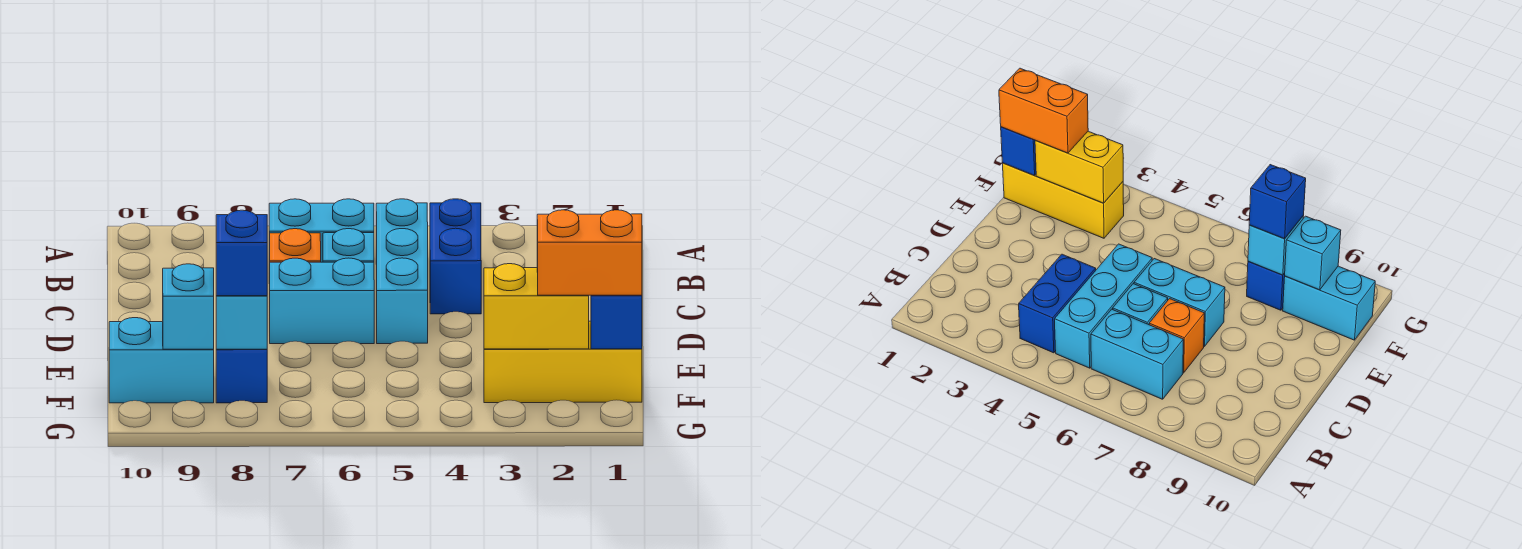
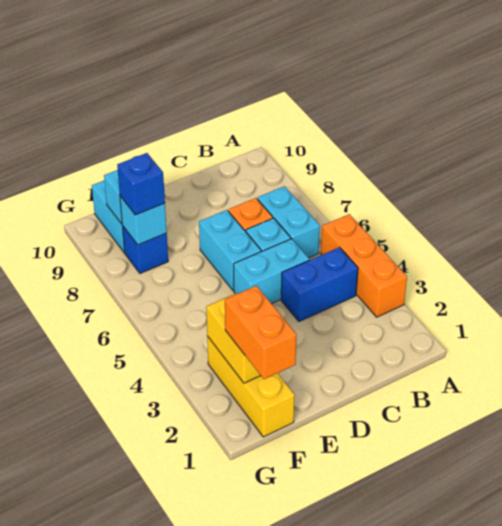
none -> orange 1x3 brick [321,214,407,317]
cyan 1x3 brick [376,199,428,344] -> cyan 1x2 brick [234,239,309,304]
blue 1x1 brick [591,295,642,349] -> none

